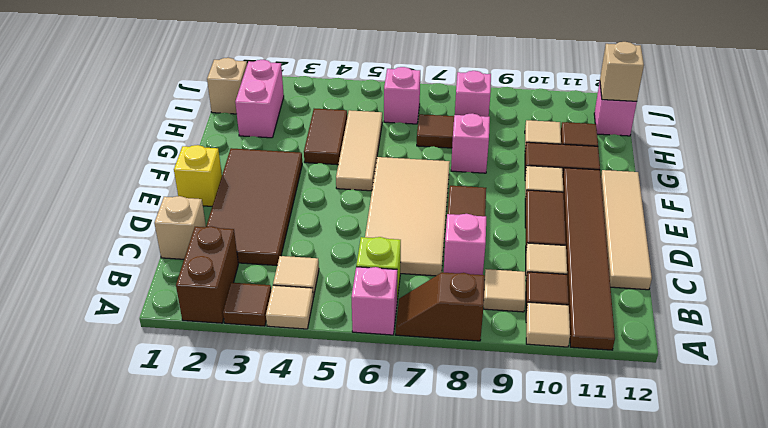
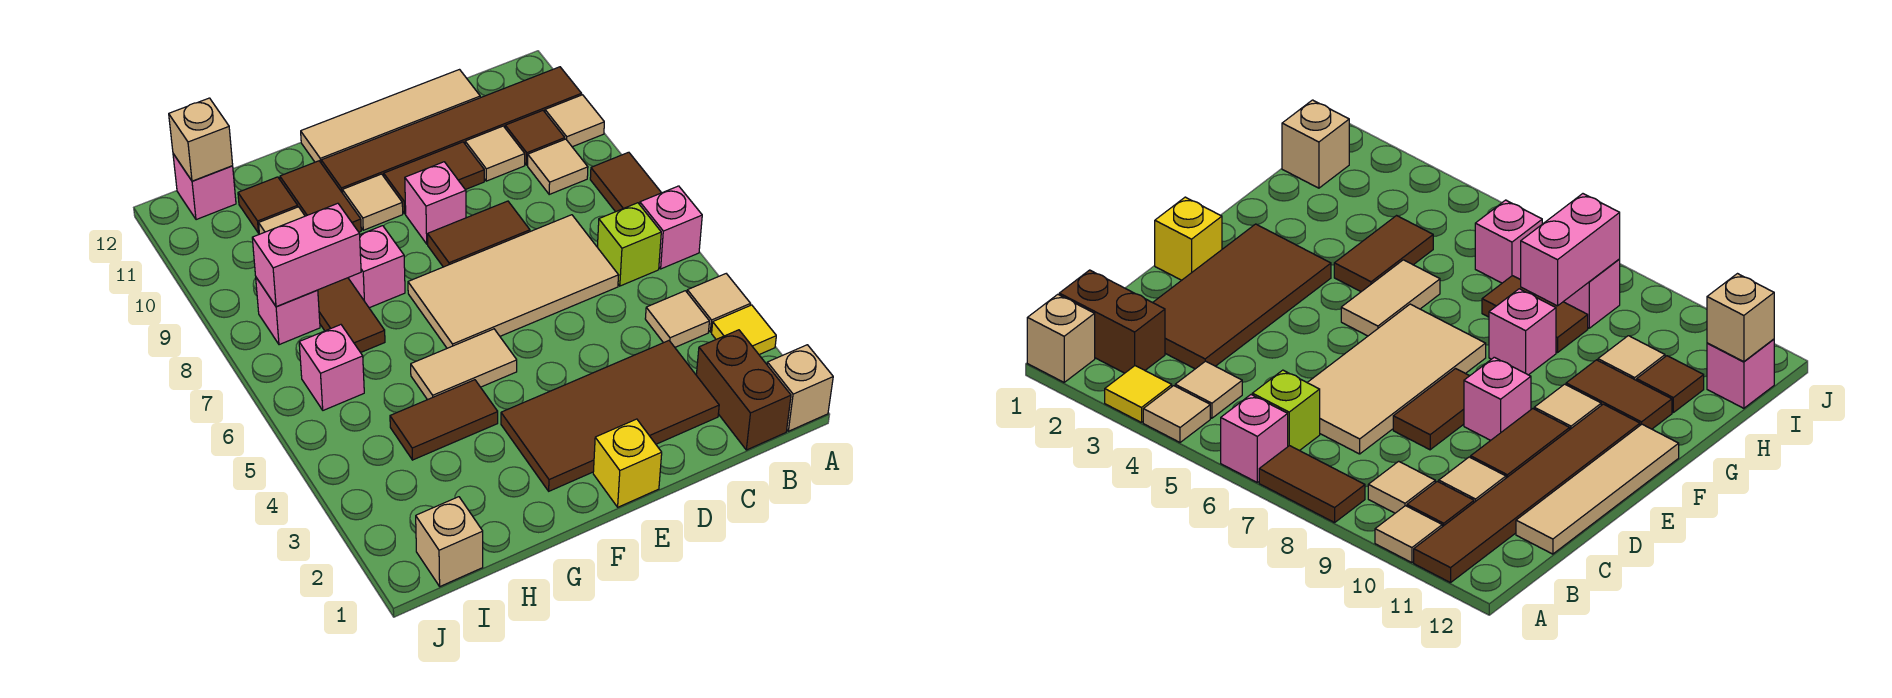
brown 1x2 brick [176,226,238,323] -> brown 1x2 brick turned to [696,330,791,450]
brown 1x1 tile [223,283,271,326] -> yellow 1x1 tile [712,305,776,355]
brown 1x2 slope [396,272,485,341] -> brown 1x2 tile [590,152,661,212]
tan 1x1 brick [154,196,206,259] -> tan 1x1 brick moved to [767,345,833,431]
pink 1x1 brick [444,214,486,275] -> pink 1x1 brick moved to [405,162,466,244]
tan 1x3 tile [336,110,382,191] -> tan 1x2 tile [411,329,517,400]
pink 1x2 brick [235,60,284,138] -> pink 1x2 brick moved to [252,203,361,307]

